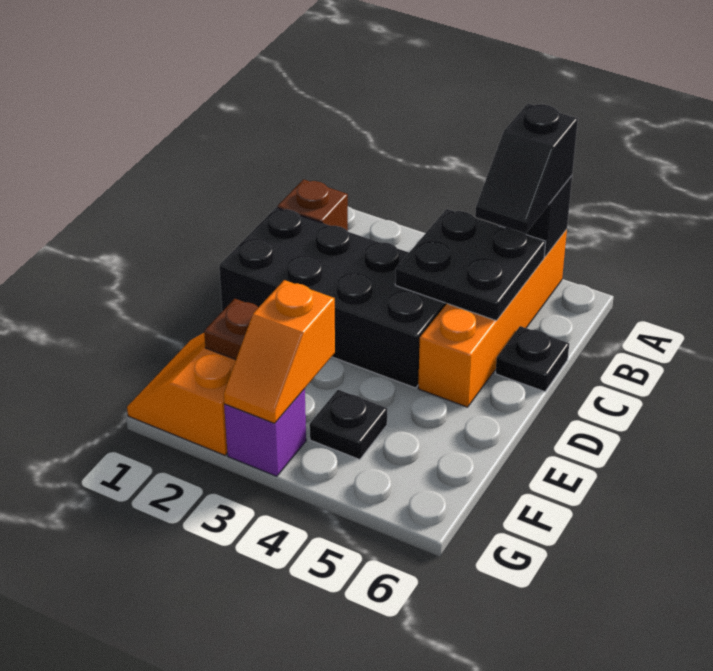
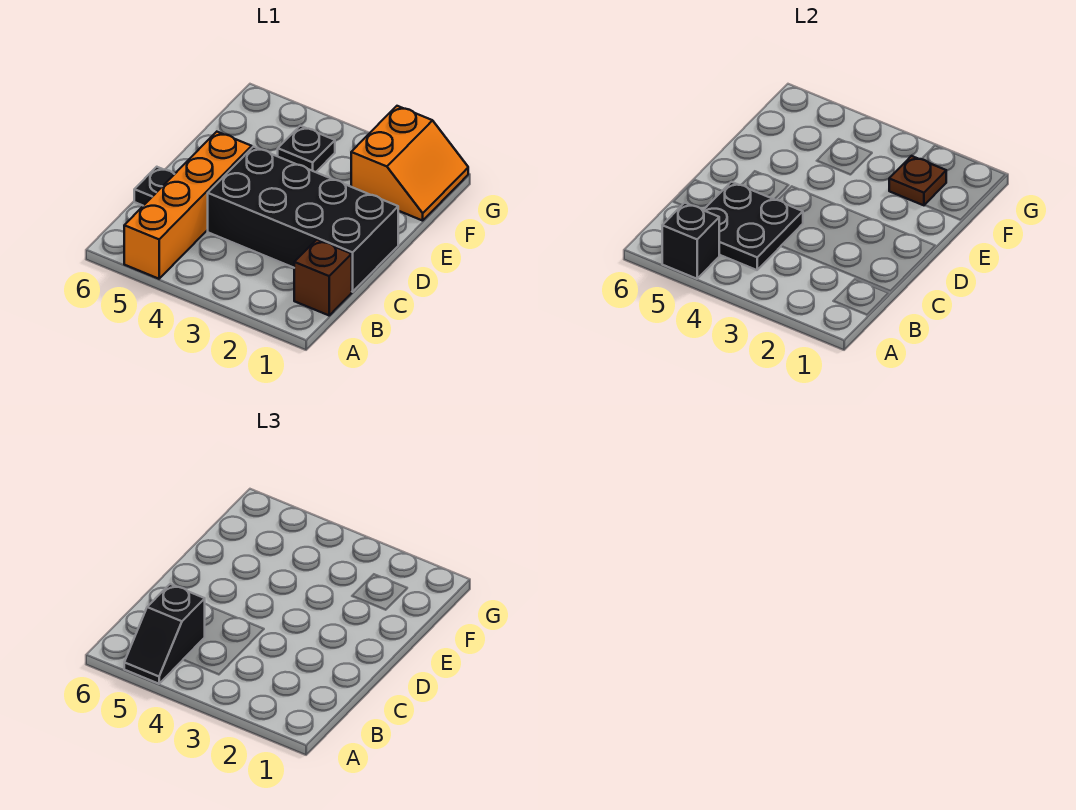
black 1x2 slope [475,104,578,233] -> black 1x2 slope turned to [124,584,205,684]
orange 1x2 slope [224,280,335,423] -> none
purple 1x1 brick [224,389,306,476] -> none

